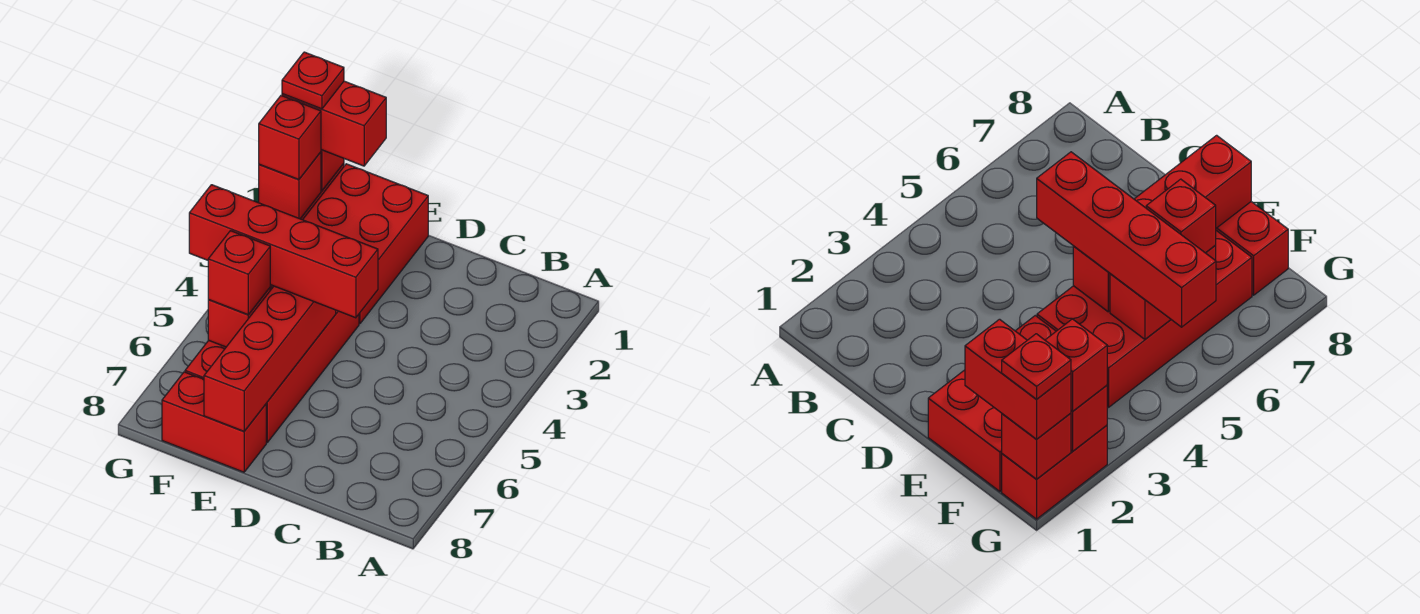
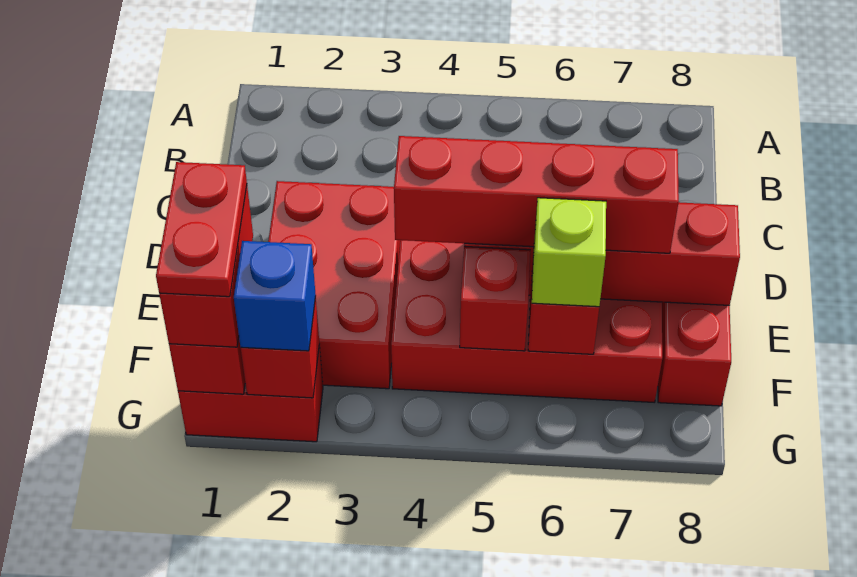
red 1x4 brick [189,185,378,318] -> red 1x4 brick turned to [394,136,679,253]
red 2x3 brick [303,164,428,324] -> red 2x3 brick turned to [268,181,400,389]
red 1x1 brick [208,231,270,315] -> lime 1x1 brick [532,198,606,307]
red 1x1 plate [282,52,344,109] -> red 1x2 plate [156,162,247,297]
red 1x1 brick [259,96,321,180] -> blue 1x1 brick [234,241,316,351]

